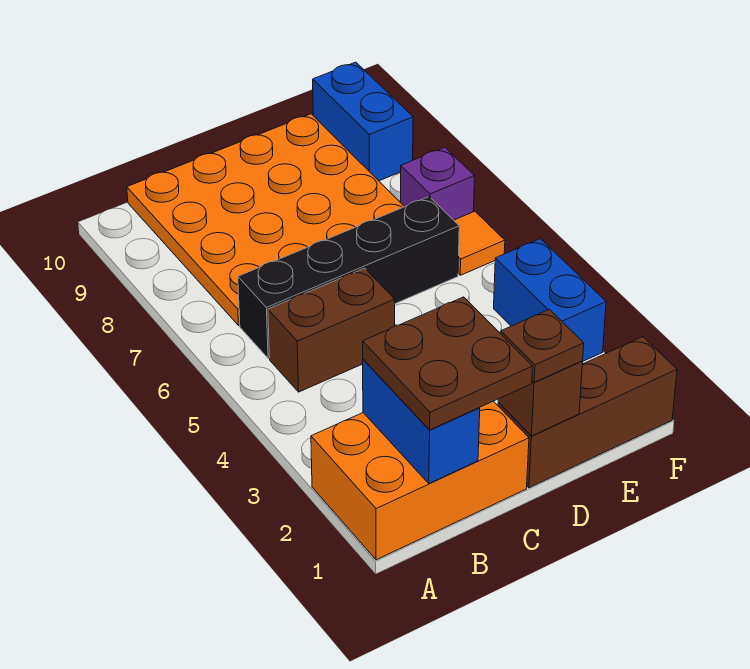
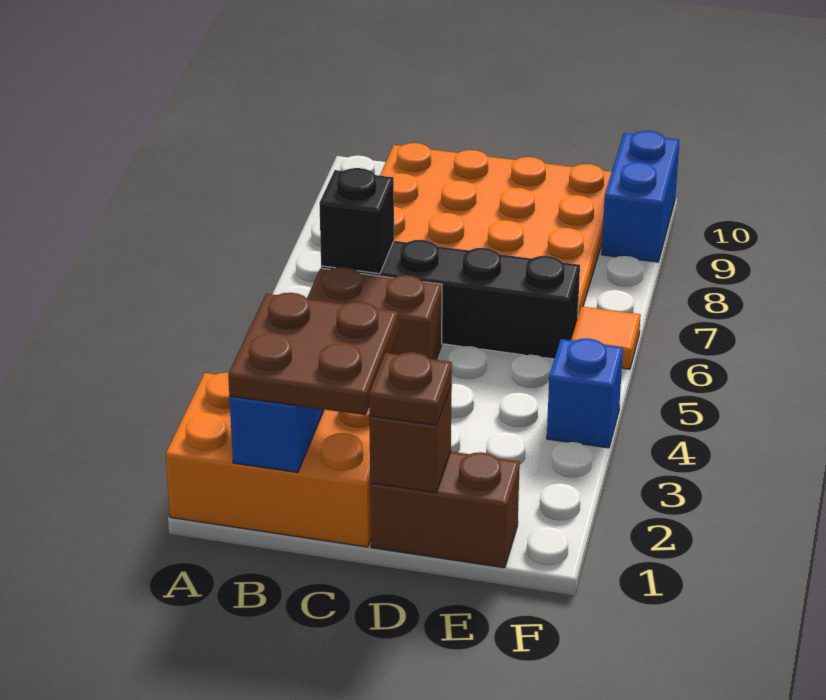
none -> black 1x1 brick [319,168,394,274]
brown 1x3 brick [498,337,677,488] -> brown 1x2 brick [370,452,520,568]
blue 1x2 brick [494,239,606,361] -> blue 1x1 brick [547,338,623,448]
purple 1x1 brick [401,147,474,220] -> none

